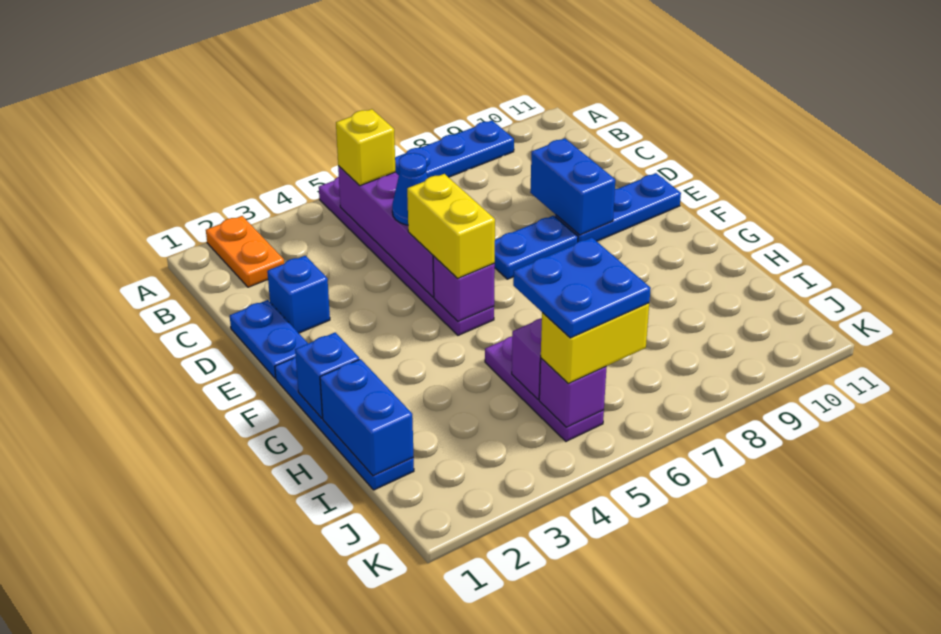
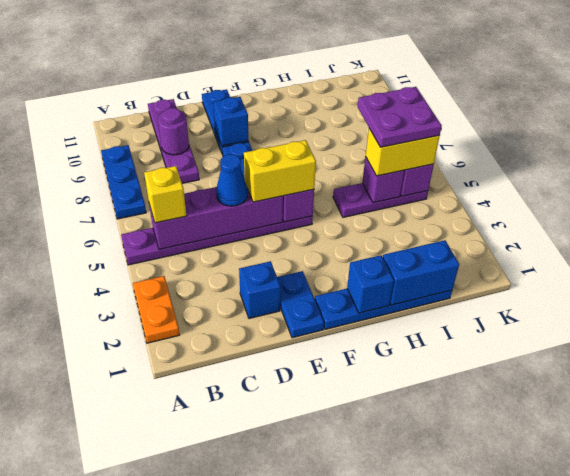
orange 1x2 plate [206,216,284,287] -> orange 1x2 plate turned to [133,276,180,343]
none -> purple 1x4 plate [148,99,199,183]
none -> purple 1x1 round brick [158,108,189,155]
blue 1x2 plate [230,300,308,378] -> blue 1x2 plate turned to [277,271,324,338]
blue 1x2 brick [530,138,615,235] -> blue 1x1 brick [213,97,248,146]
blue 2x2 plate [513,238,651,338] -> purple 2x2 plate [358,87,442,147]
yellow 1x2 brick [541,303,649,383] -> yellow 1x2 brick turned to [366,128,440,176]

